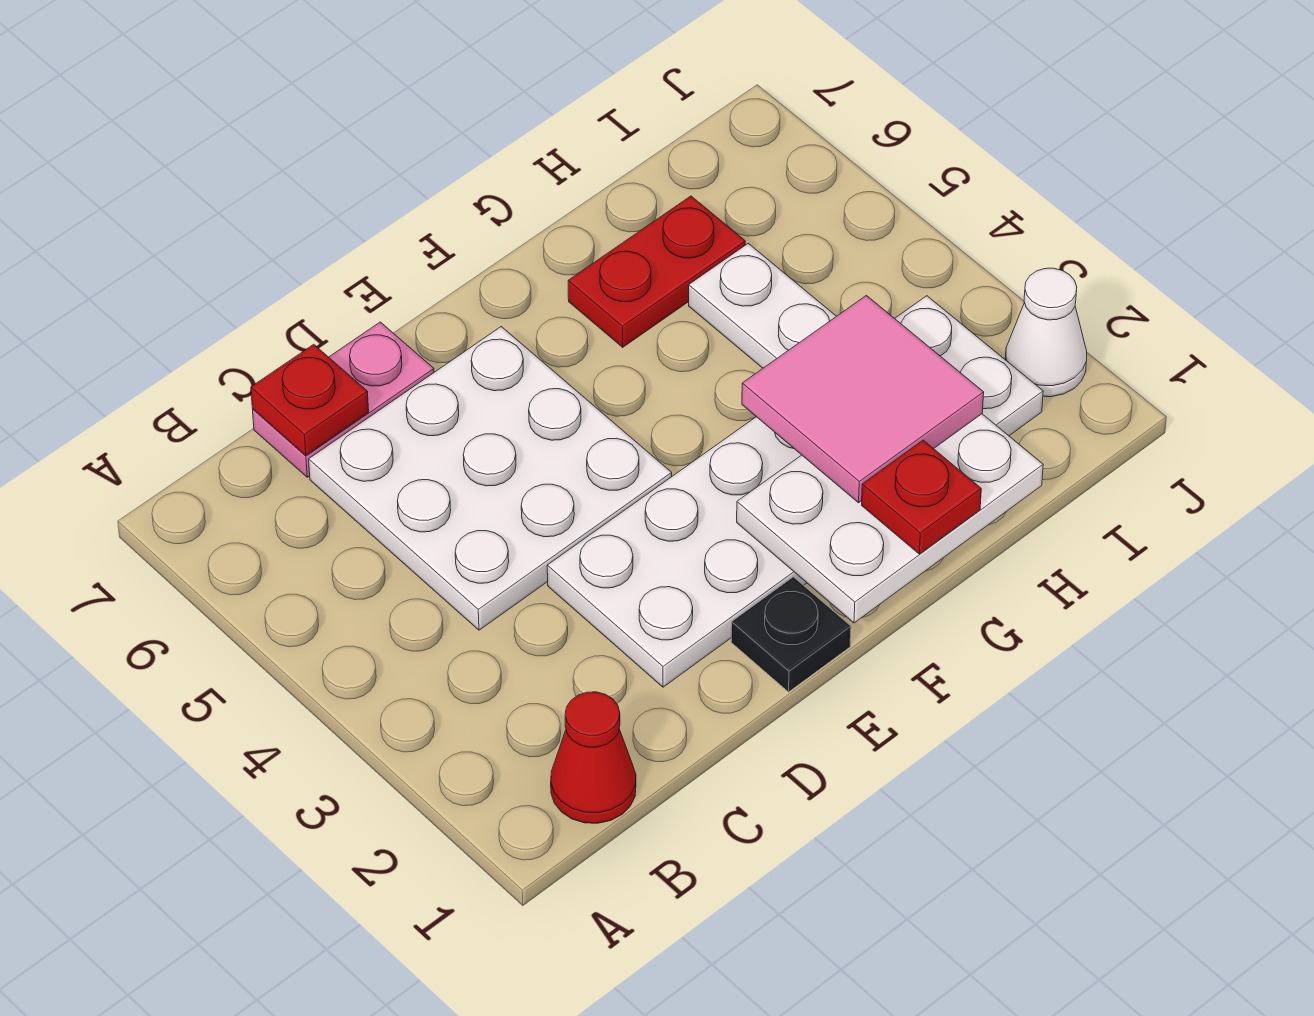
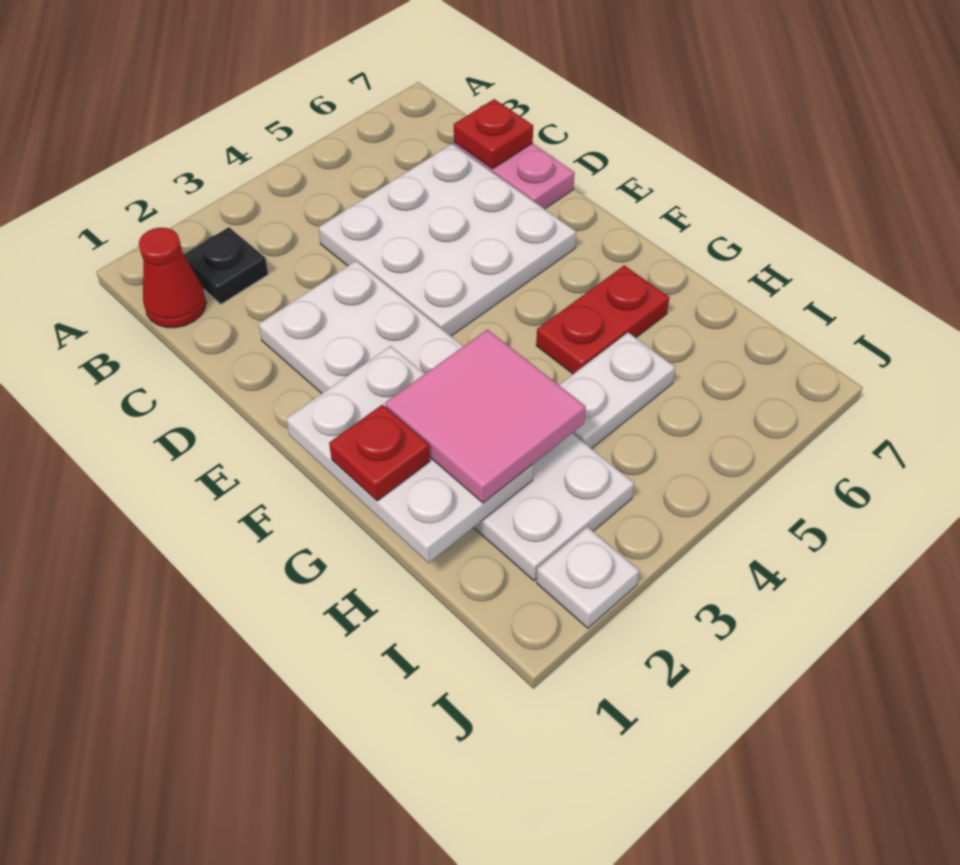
black 1x1 plate [731,577,851,692] -> black 1x1 plate moved to [184,227,268,304]
red 1x2 plate [568,196,745,347] -> red 1x2 plate turned to [536,265,669,374]
white 1x1 cone [1005,268,1087,397] -> white 1x1 plate [537,527,639,628]

